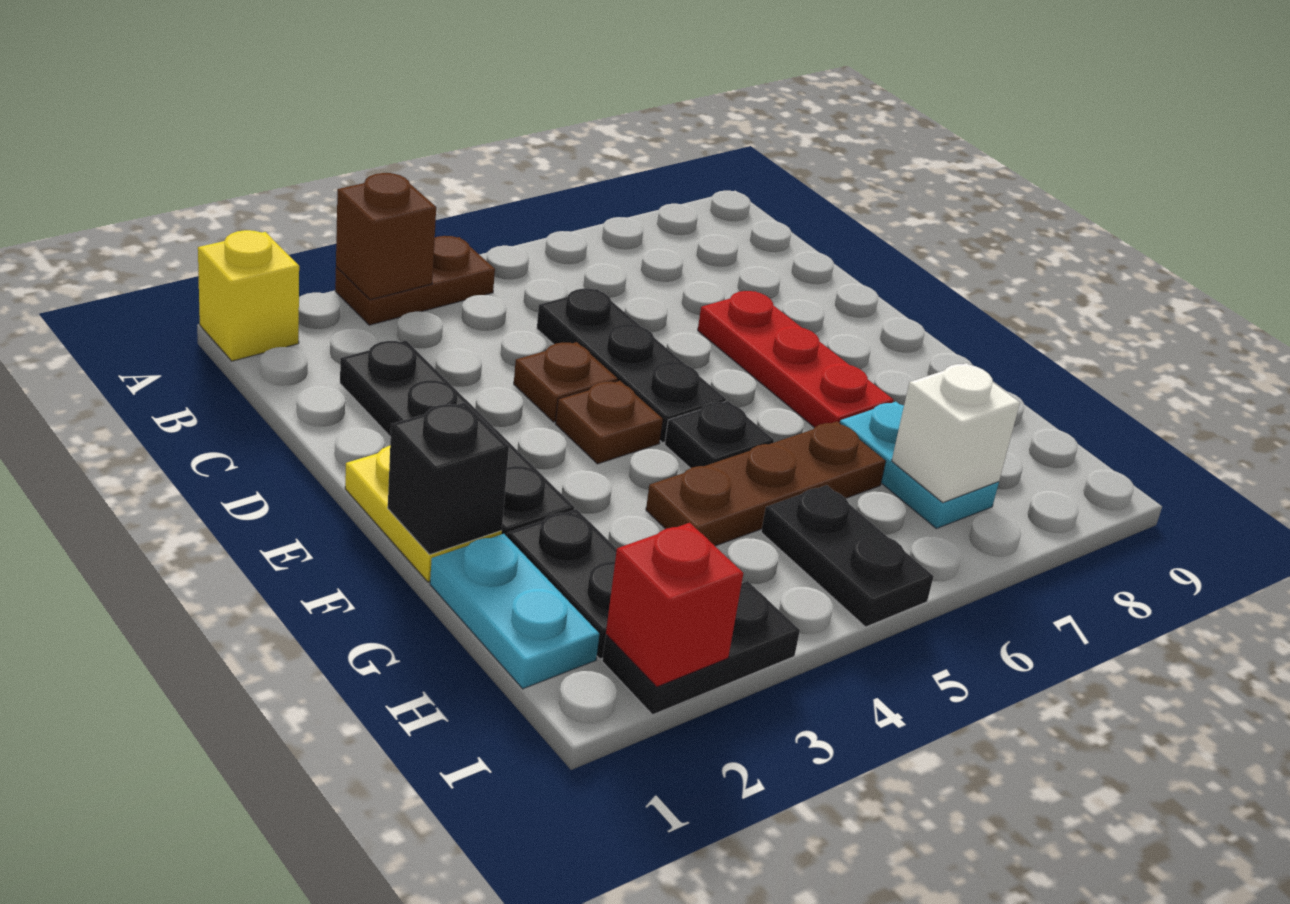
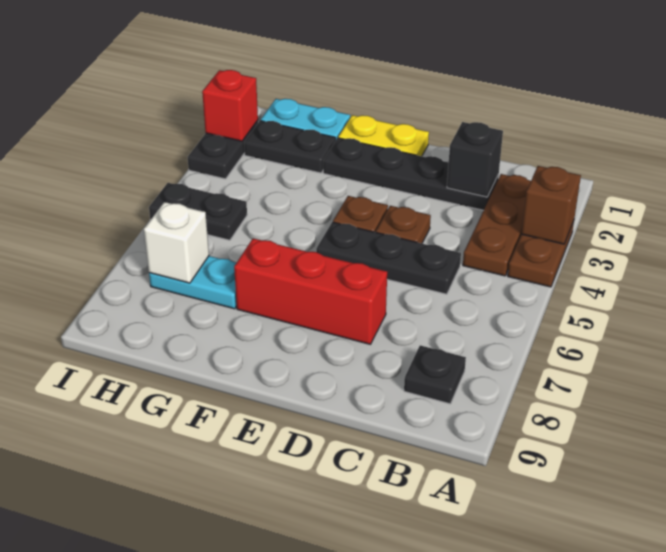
yellow 1x1 brick [198,230,299,361] -> none
red 1x3 plate [698,291,893,428] -> red 1x3 brick [234,238,387,344]
black 1x1 brick [388,403,509,554] -> black 1x1 brick moved to [447,122,503,197]
black 1x1 plate [665,401,774,468] -> black 1x1 plate moved to [404,345,466,404]
brown 1x3 plate [646,421,886,546] -> brown 1x3 plate moved to [463,174,531,276]

